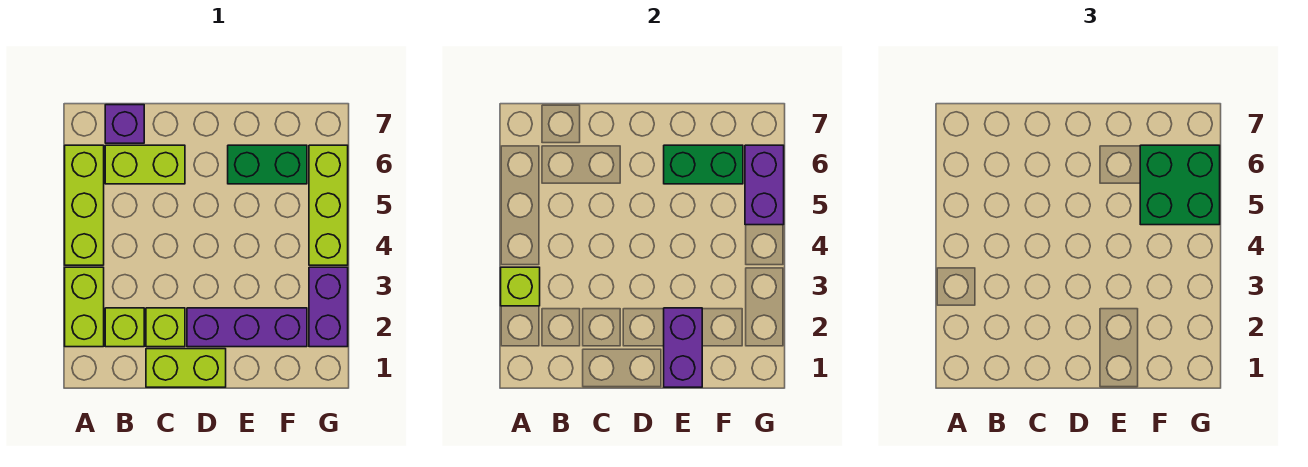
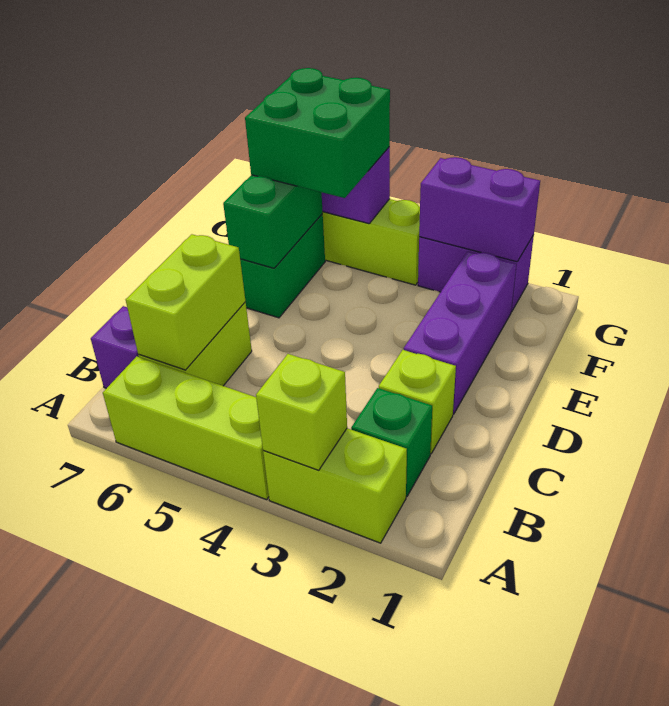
lime 1x1 brick [105,308,144,347] -> green 1x1 brick [351,388,432,497]
lime 1x2 brick [146,349,226,387] -> lime 1x2 brick moved to [126,234,246,370]
purple 1x2 brick [664,308,702,387] -> purple 1x2 brick moved to [419,157,540,262]

